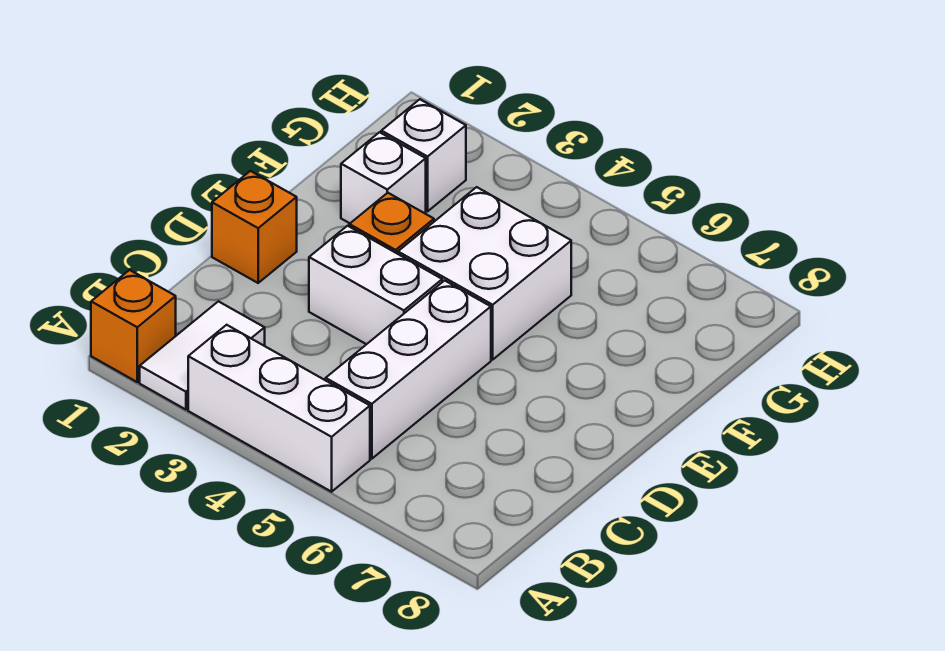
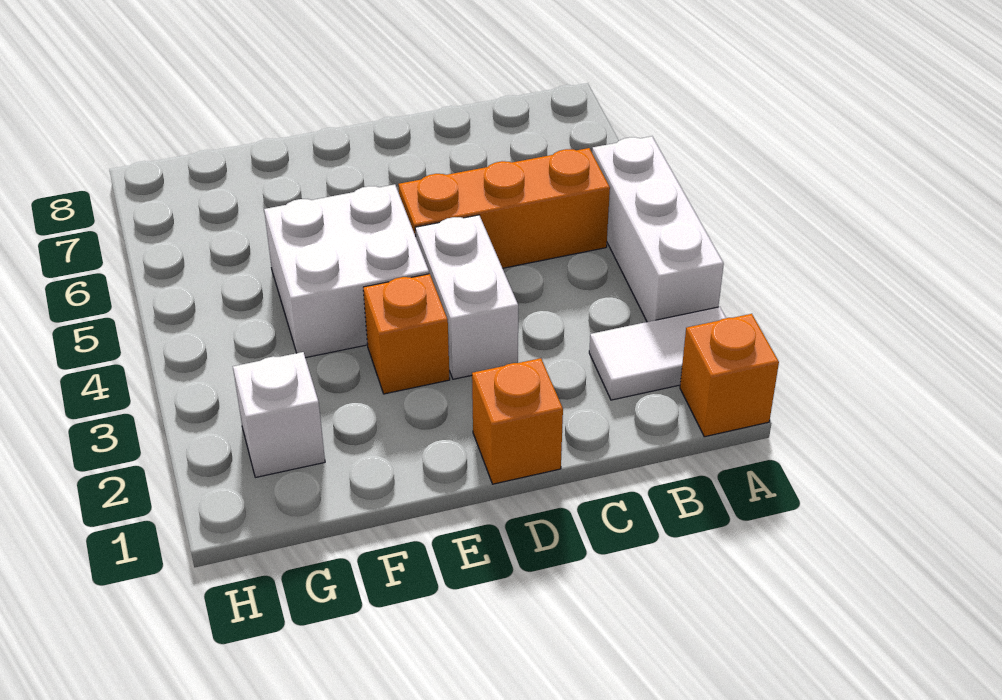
white 1x3 brick [326,281,491,459] -> orange 1x3 brick [398,148,610,268]
white 1x1 brick [341,132,426,223] -> none

